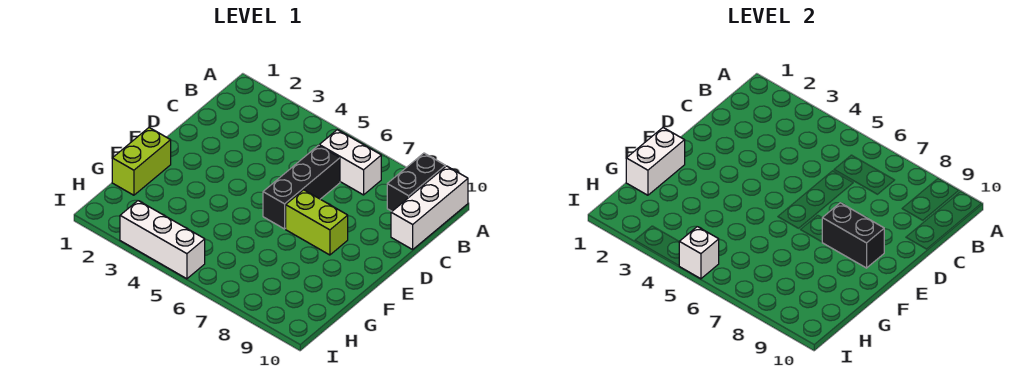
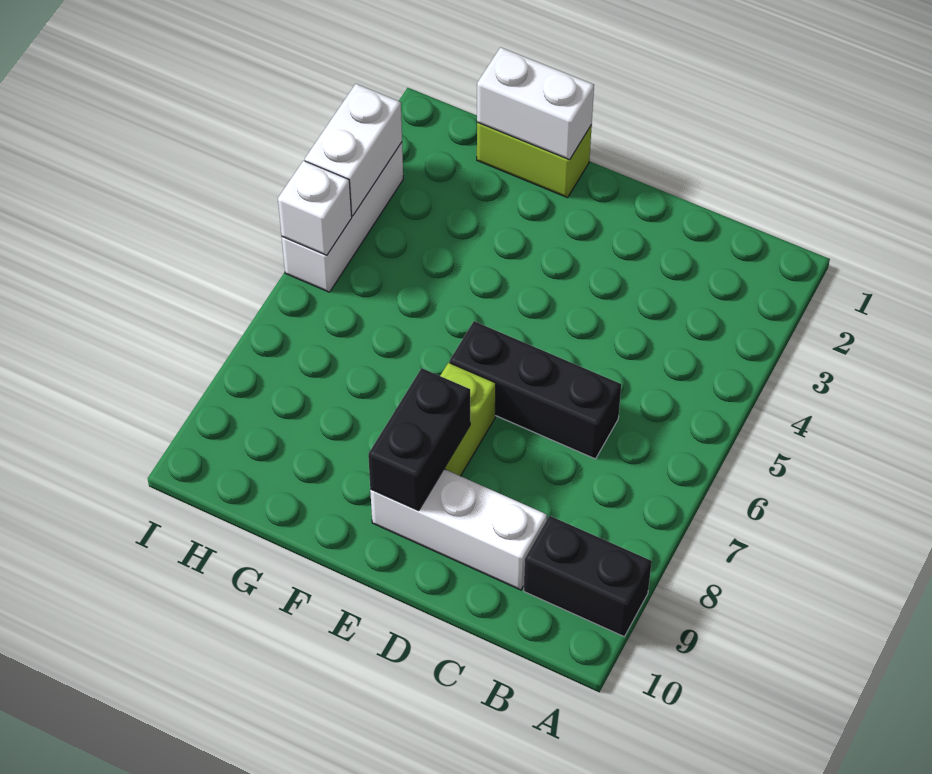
white 1x3 brick [391,166,468,250] -> white 1x3 brick moved to [370,469,547,590]
white 1x2 brick [319,130,381,195] -> white 1x2 brick moved to [305,84,402,216]

